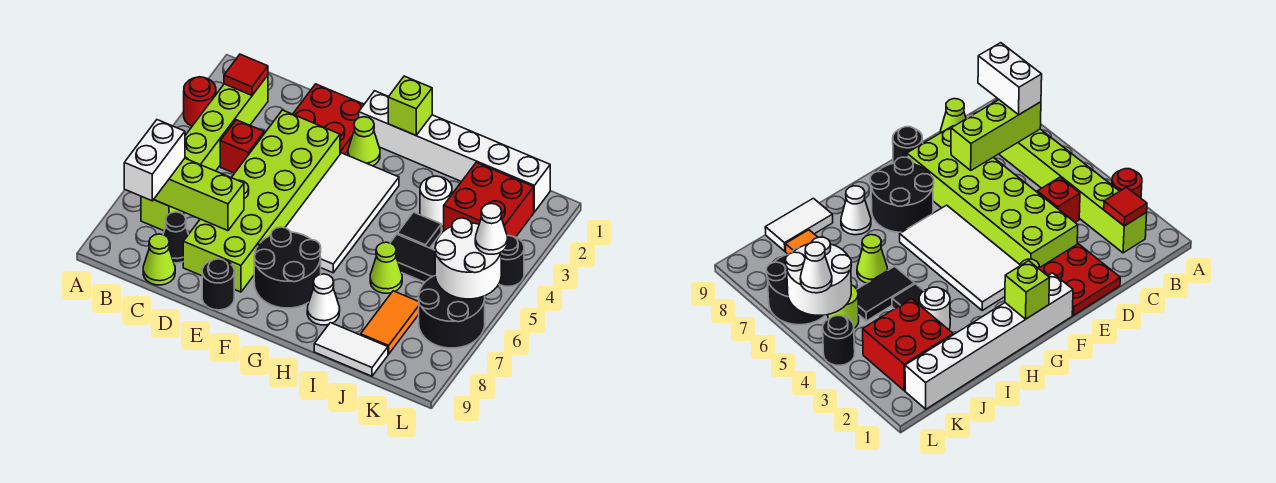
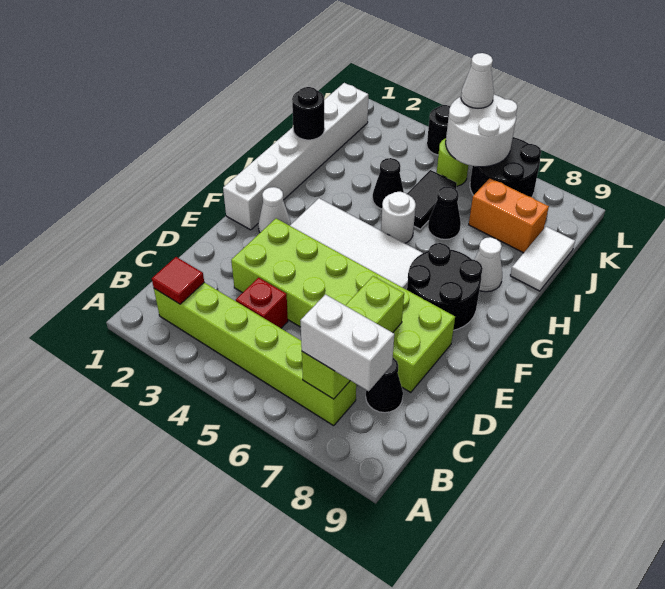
red 1x1 round brick [184,77,216,126] -> none
lime 1x1 cone [143,234,175,285] -> none
red 2x2 plate [293,84,364,154] -> none
black 1x1 round brick [202,259,234,310] -> black 1x1 round brick moved to [292,87,325,140]
lime 1x1 cone [348,117,380,166] -> white 1x1 cone [258,187,291,233]
lime 1x1 brick [388,76,432,135] -> none
white 1x1 round brick [420,176,452,226] -> white 1x1 round brick moved to [381,192,416,243]
black 1x1 tile [397,212,441,248] -> black 1x1 cone [373,158,404,209]
lime 1x1 cone [370,242,402,293] -> black 1x1 cone [428,186,461,239]
red 2x2 brick [444,163,534,237] -> none
orange 1x2 tile [361,291,419,354] -> orange 1x2 brick [469,178,549,253]

